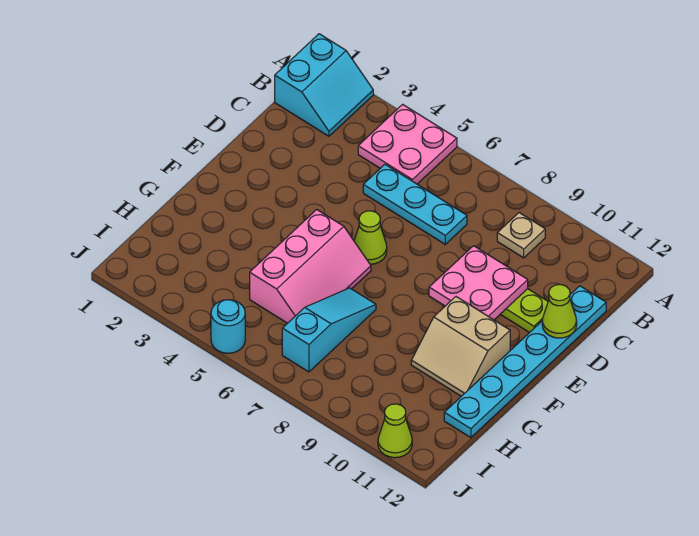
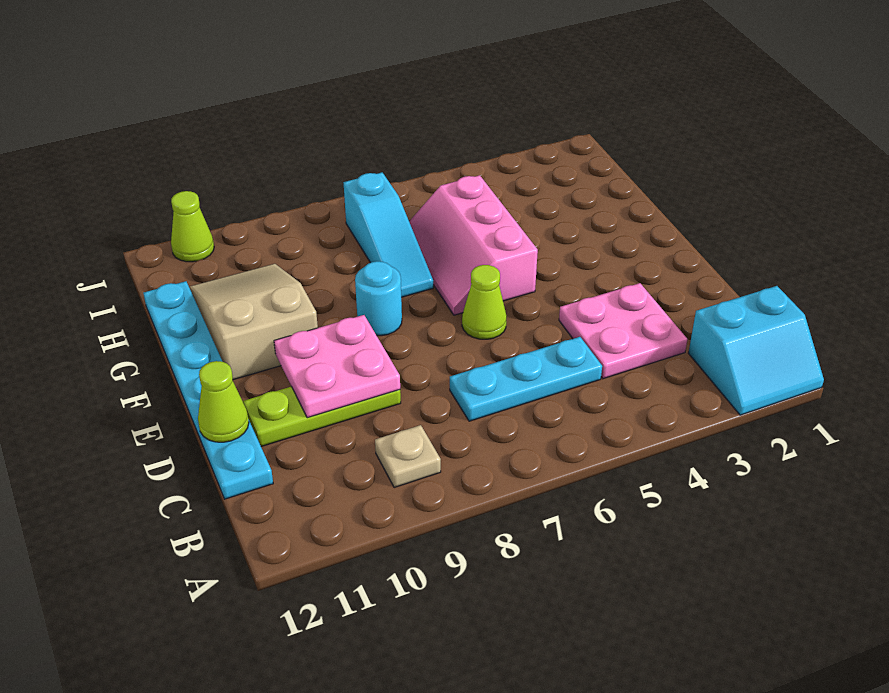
cyan 2x2 slope [275,34,373,136] -> cyan 2x2 slope turned to [688,286,824,415]
pink 2x2 plate [358,104,457,184] -> pink 2x2 plate moved to [559,283,687,379]
tan 2x2 slope [411,297,510,396] -> tan 2x3 slope [190,264,318,380]
cyan 1x1 round brick [211,300,245,353] -> cyan 1x1 round brick moved to [355,261,402,336]

